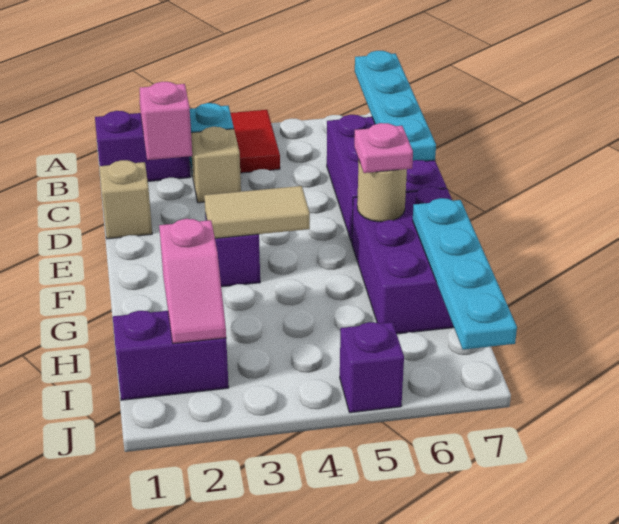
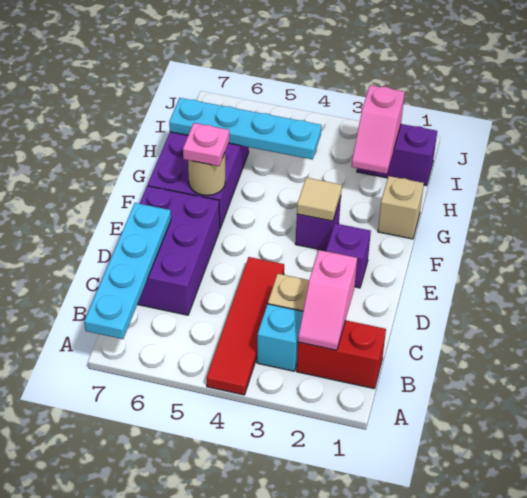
red 1x2 tile [230,110,280,173] -> red 1x4 tile [206,257,284,395]
purple 1x2 brick [95,111,191,181] -> red 1x2 brick [297,320,386,389]
tan 1x1 brick [99,160,152,239] -> tan 1x1 brick moved to [378,176,424,239]
tan 1x2 tile [204,186,310,238] -> tan 1x1 tile [297,178,342,221]
cyan 1x4 plate [413,198,517,350] -> cyan 1x4 plate turned to [169,98,321,160]
pink 1x2 slope [159,219,226,344] -> pink 1x2 slope turned to [352,85,405,174]
purple 1x1 brick [340,322,404,413] -> purple 1x1 brick moved to [326,223,371,288]

